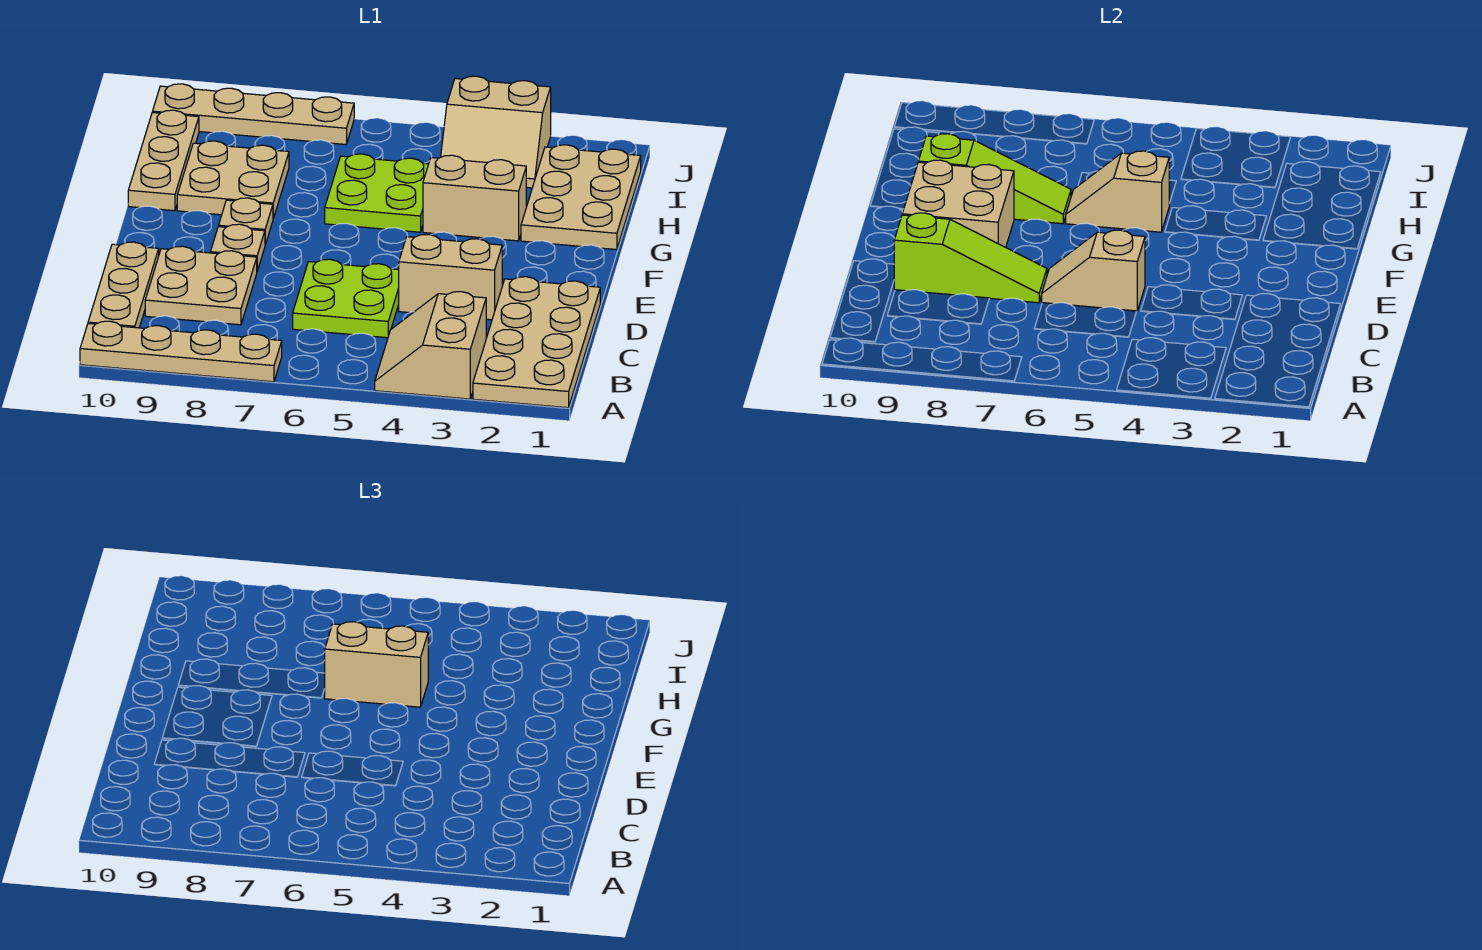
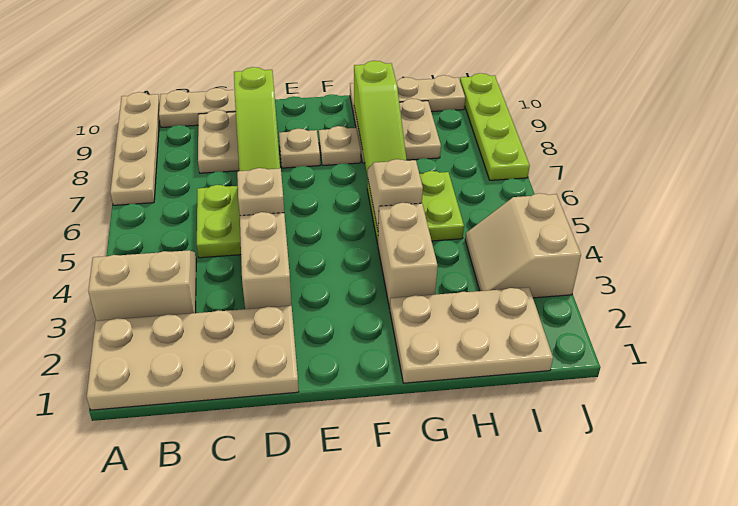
tan 2x2 brick [902,160,1014,247] -> none
tan 1x2 brick [325,622,428,707] -> none
tan 1x4 plate [153,84,354,144] -> lime 1x4 plate [460,73,530,180]

